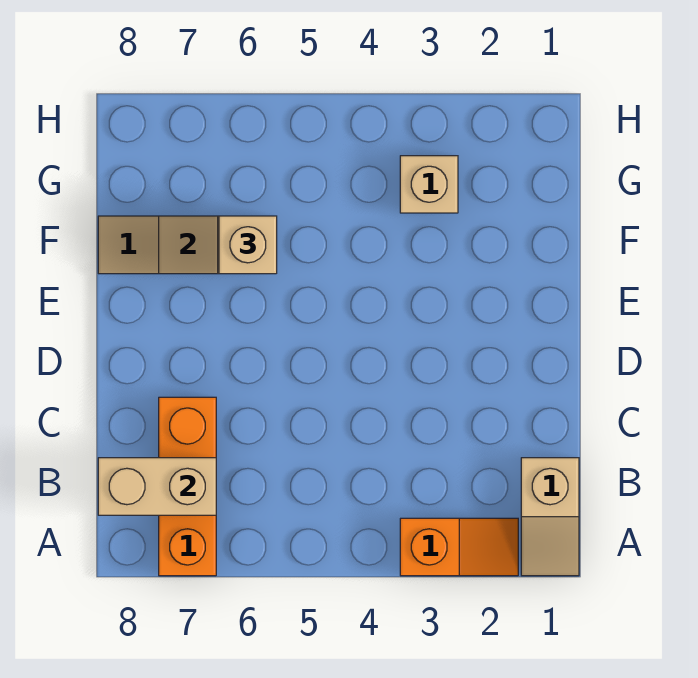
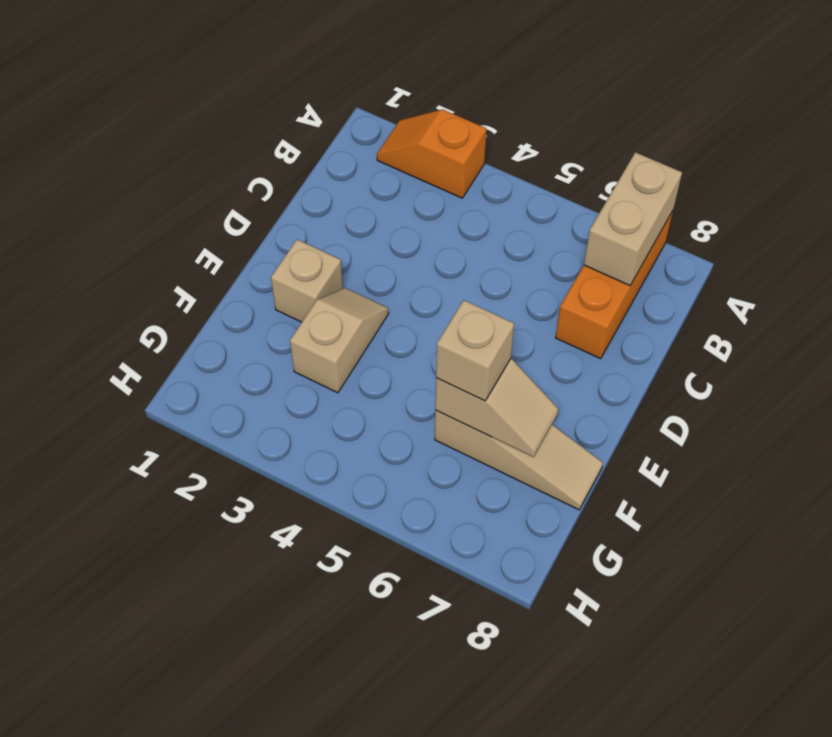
tan 1x2 slope [521,458,579,576] -> tan 1x2 slope moved to [290,288,389,393]
tan 1x2 brick [98,458,216,515] -> tan 1x2 brick turned to [584,152,682,285]
tan 1x1 brick [400,156,458,213] -> tan 1x1 brick moved to [271,240,343,322]

